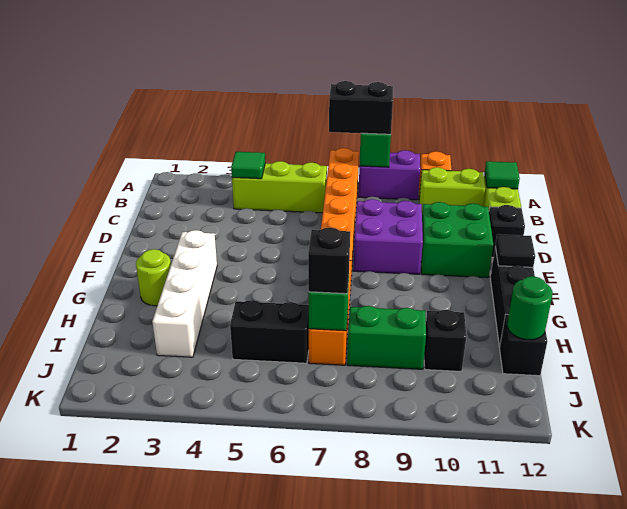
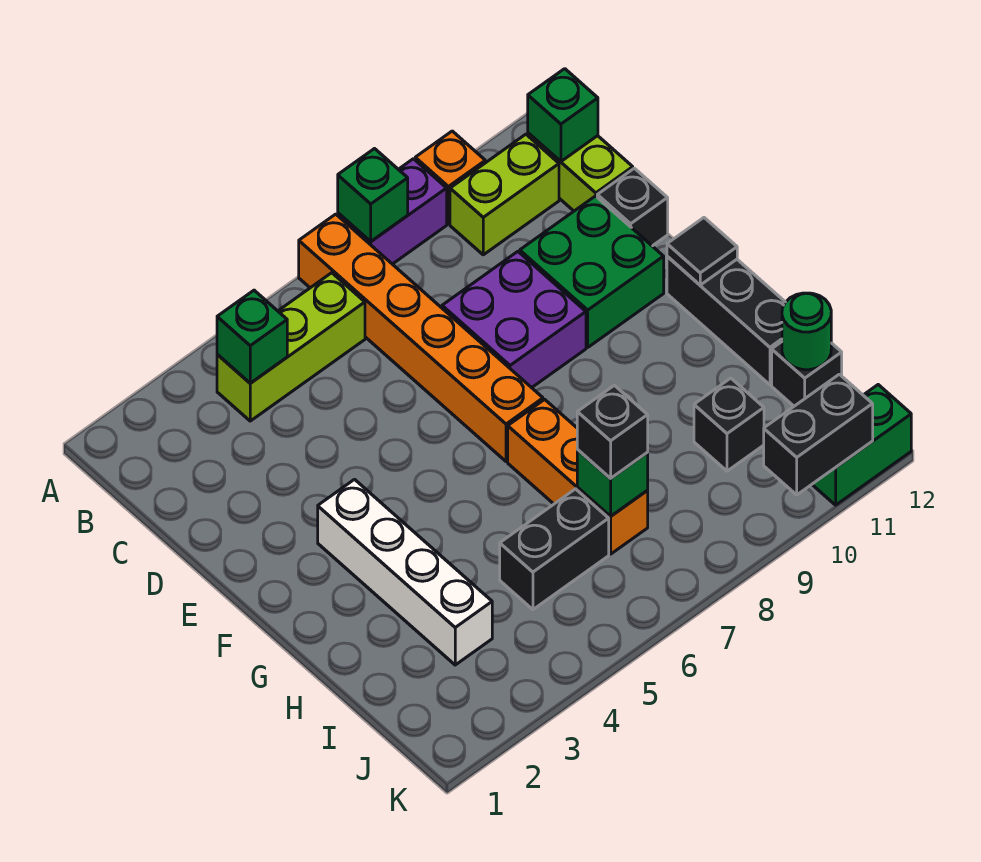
black 1x2 brick [329,81,393,134] -> black 1x2 brick moved to [764,374,873,495]
green 1x1 tile [231,152,265,179] -> green 1x1 brick [217,290,287,383]
green 1x1 tile [485,161,520,189] -> green 1x1 brick [528,69,598,161]
lime 1x1 round brick [136,249,171,306] -> none
green 1x2 brick [347,306,426,369] -> green 1x2 brick moved to [812,385,911,505]

